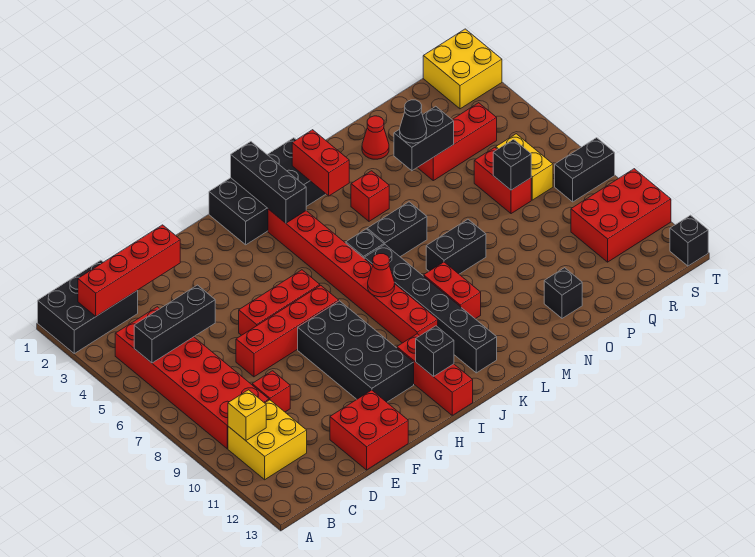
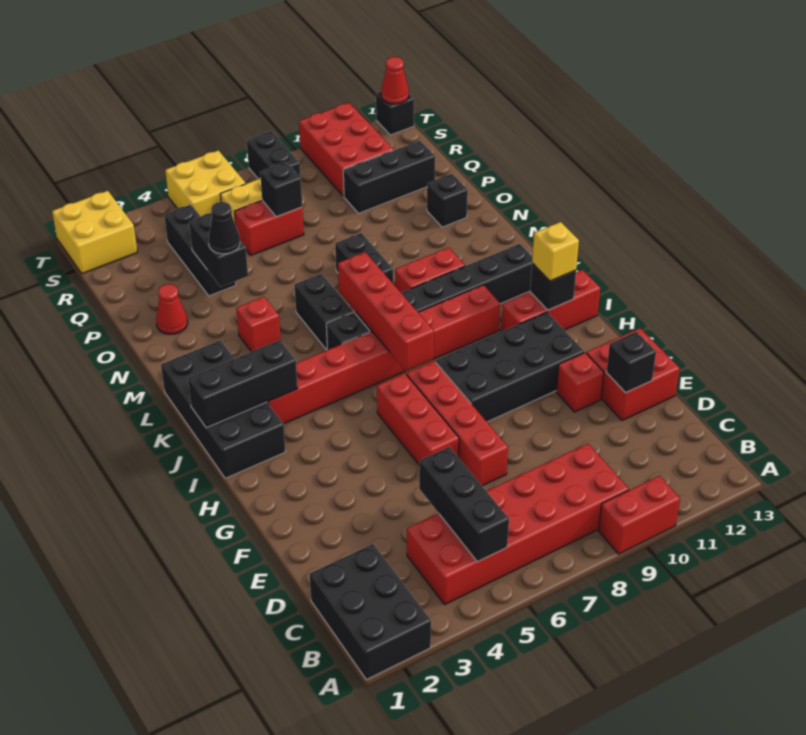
red 1x4 brick [78,225,180,316] -> red 1x4 brick moved to [338,252,434,371]
yellow 2x2 brick [228,400,307,480] -> yellow 2x2 brick moved to [165,150,246,216]
yellow 1x1 brick [228,390,266,441] -> yellow 1x1 brick moved to [532,222,579,281]
red 1x1 brick [252,371,290,412] -> red 1x1 brick moved to [556,353,604,412]
none -> black 1x1 brick [606,332,656,393]
red 1x1 cone [368,254,395,297] -> red 1x1 cone moved to [381,57,409,104]
red 1x2 brick [292,130,349,196] -> red 1x2 brick moved to [598,476,680,554]
red 1x3 brick [417,103,497,181] -> black 1x3 brick [164,205,236,296]
none -> black 1x3 brick [343,141,435,213]

